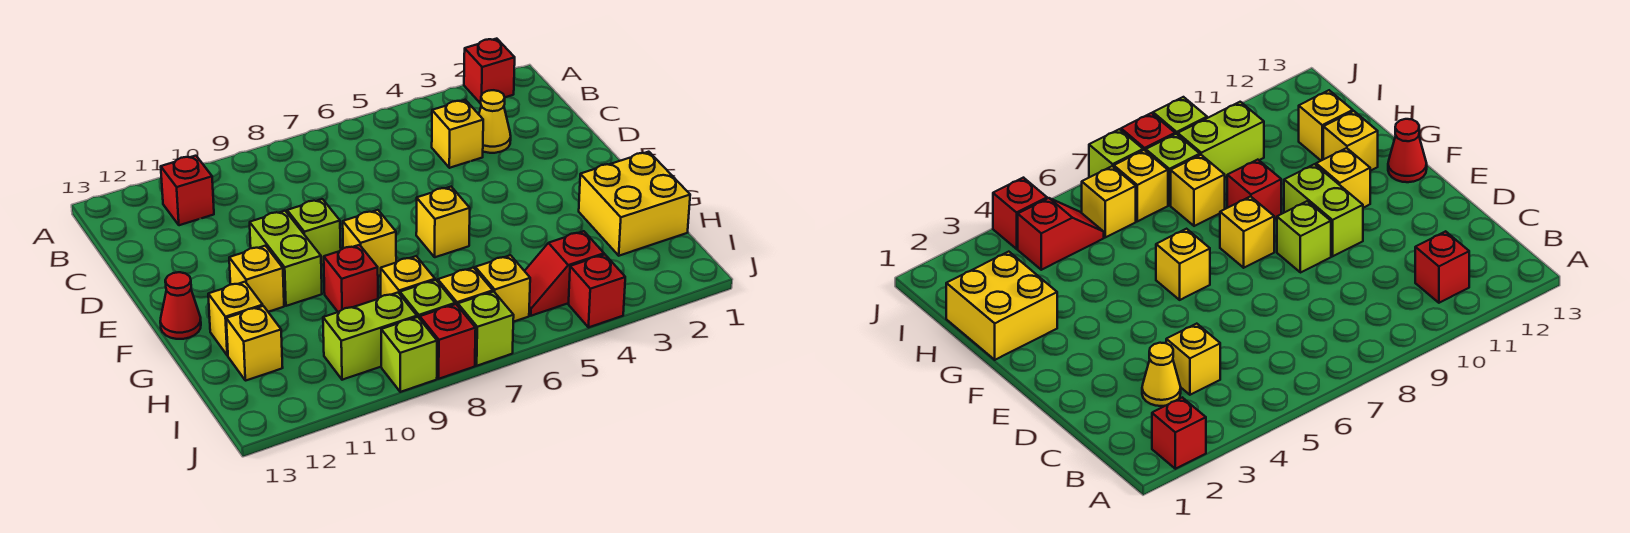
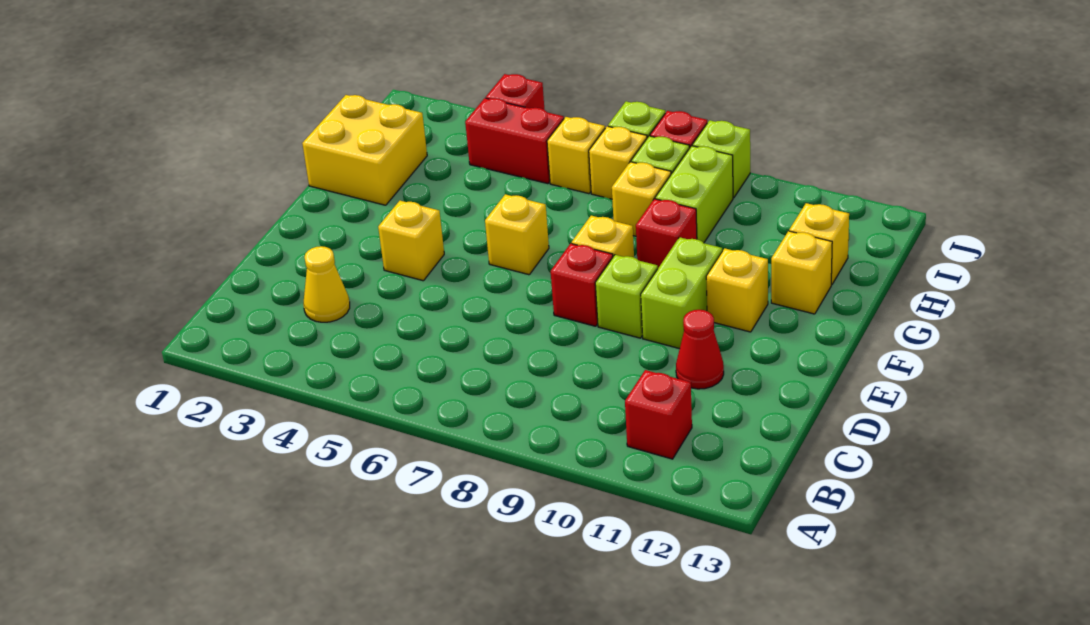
red 1x1 brick [464,39,515,104] -> red 1x1 brick moved to [551,244,613,326]
yellow 1x1 brick [432,100,483,168] -> yellow 1x1 brick moved to [378,201,444,281]
red 1x1 cone [160,272,201,339] -> red 1x1 cone moved to [676,310,724,389]
red 1x2 slope [525,231,604,316] -> red 1x2 brick [465,98,564,184]
lime 1x2 brick [323,293,417,380] -> lime 1x2 brick turned to [655,146,733,243]

